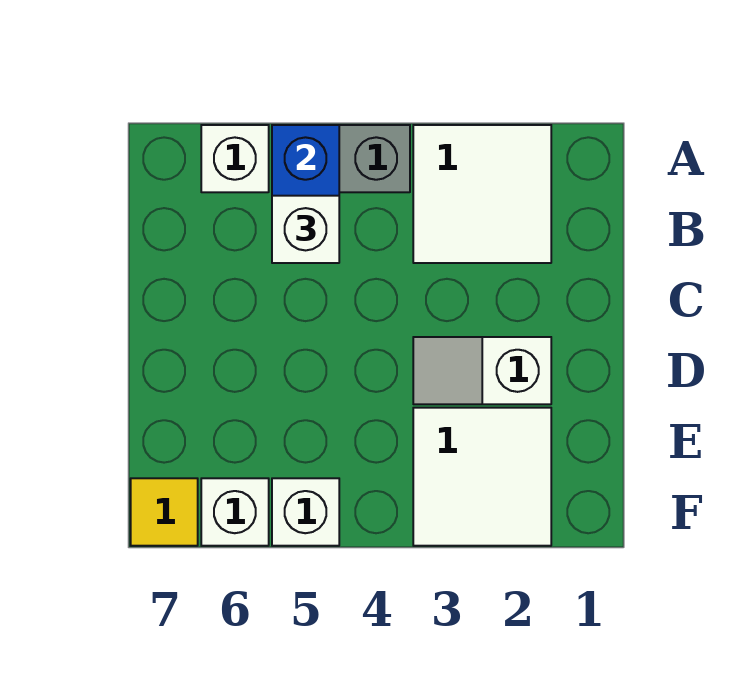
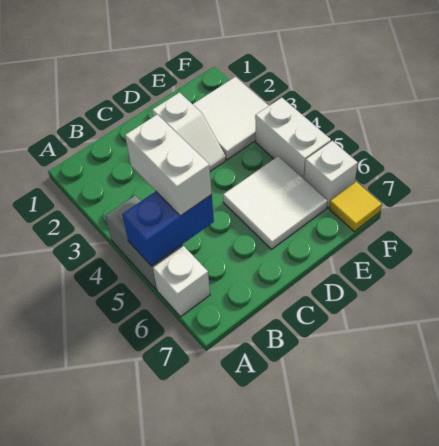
white 2x2 tile [413,125,551,263] -> white 2x2 tile moved to [223,156,327,249]
white 1x1 brick [272,196,339,263] -> white 1x2 brick [125,114,212,216]
white 1x1 brick [272,478,339,546] -> white 1x2 brick [255,98,331,179]

